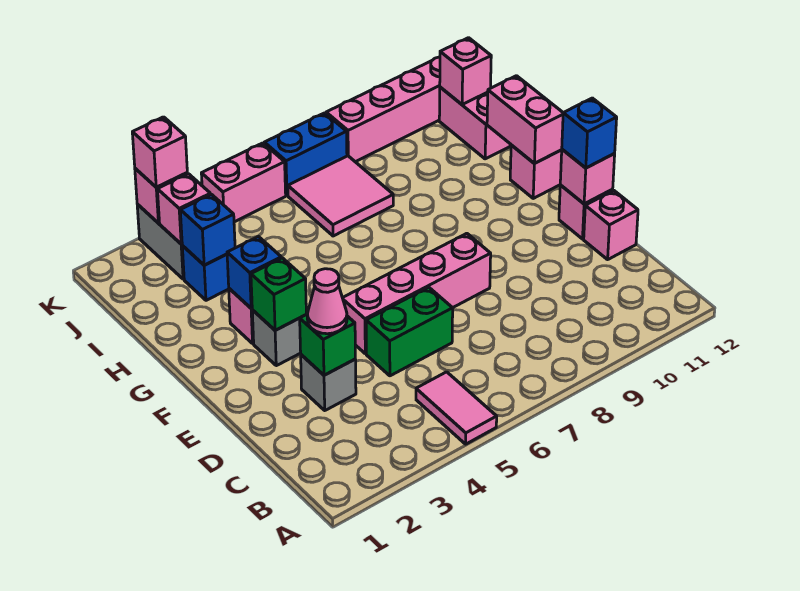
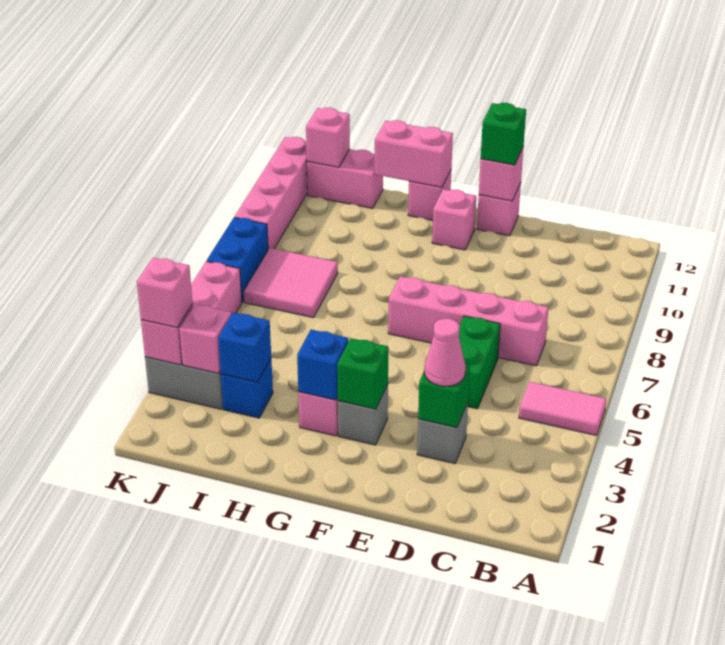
pink 1x1 brick [584,191,638,260] -> pink 1x1 brick moved to [432,189,476,250]
pink 1x4 brick [343,233,491,354] -> pink 1x4 brick turned to [388,276,549,366]
blue 1x1 brick [562,98,617,168] -> green 1x1 brick [481,103,526,165]

